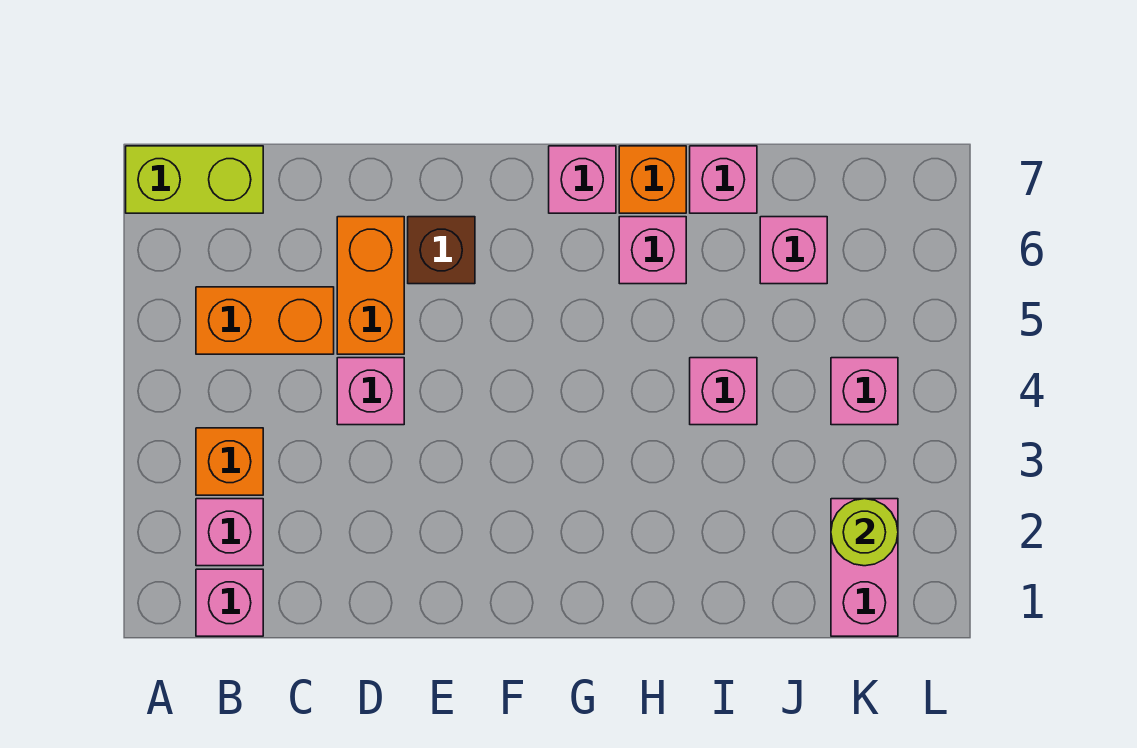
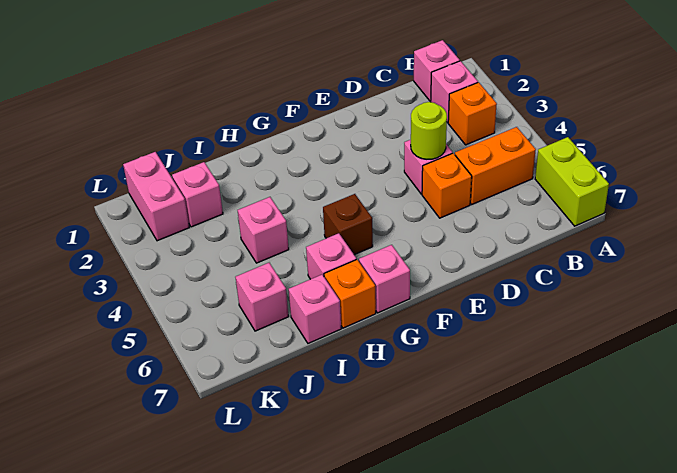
lime 1x2 brick [126,146,263,213] -> lime 1x2 brick turned to [535,137,609,226]
orange 1x2 brick [337,217,404,354] -> orange 1x1 brick [422,153,472,218]
brown 1x1 brick [408,217,475,284] -> brown 1x1 brick moved to [323,194,373,255]
lime 1x1 round brick [831,499,898,566] -> lime 1x1 round brick moved to [411,102,447,159]
pink 1x1 brick [831,358,898,425] -> pink 1x1 brick moved to [172,162,223,227]

